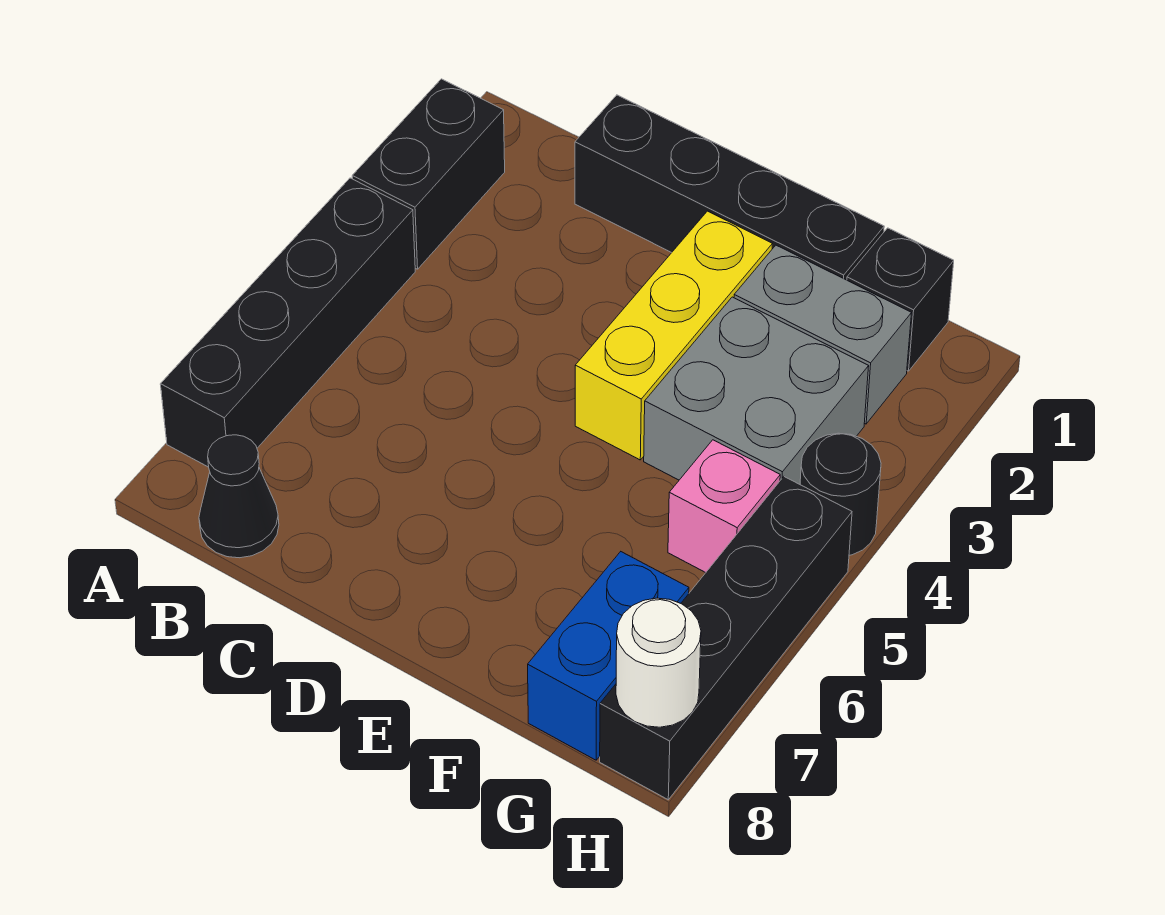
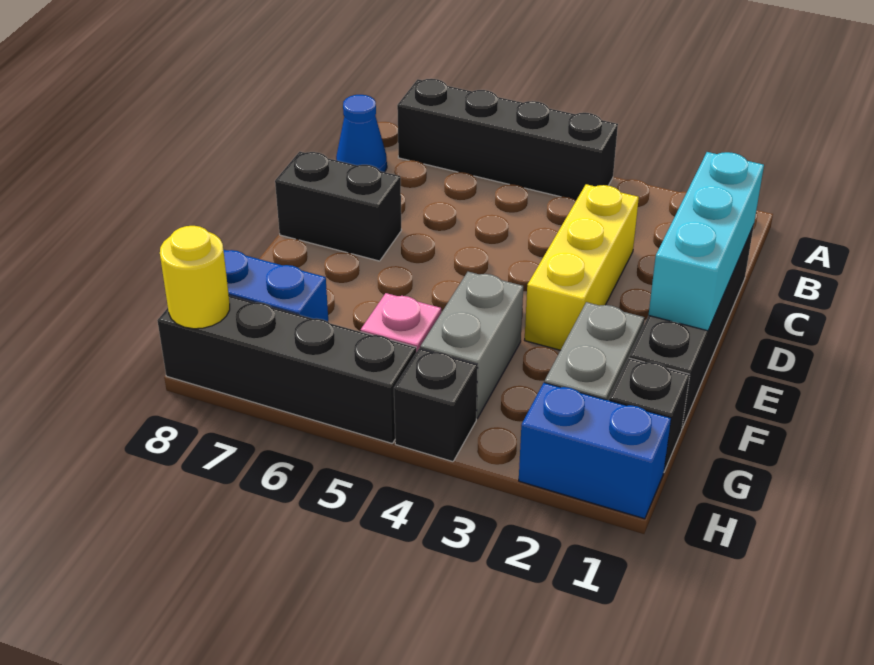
black 1x2 brick [352,79,505,269] -> black 1x2 brick moved to [275,152,401,261]
black 1x1 cone [199,435,279,558] -> blue 1x1 cone [336,95,387,172]
none -> cyan 1x3 brick [649,152,764,331]
yellow 1x3 brick [575,211,772,460] -> yellow 1x3 brick turned to [525,184,639,350]
grey 2x2 brick [644,297,869,484] -> grey 1x2 brick [420,272,523,419]
none -> blue 1x2 brick [519,383,671,519]
black 1x1 round brick [800,433,881,555] -> black 1x1 brick [394,348,478,462]
white 1x1 round brick [616,598,701,727] -> yellow 1x1 round brick [160,226,230,329]

